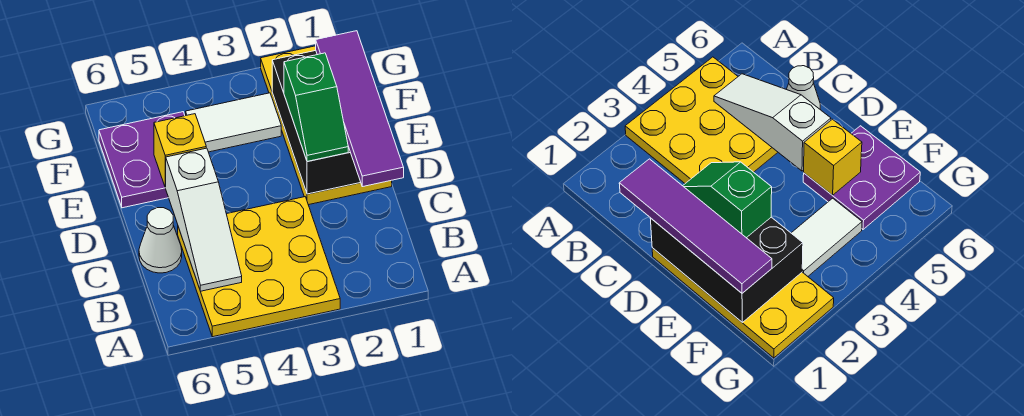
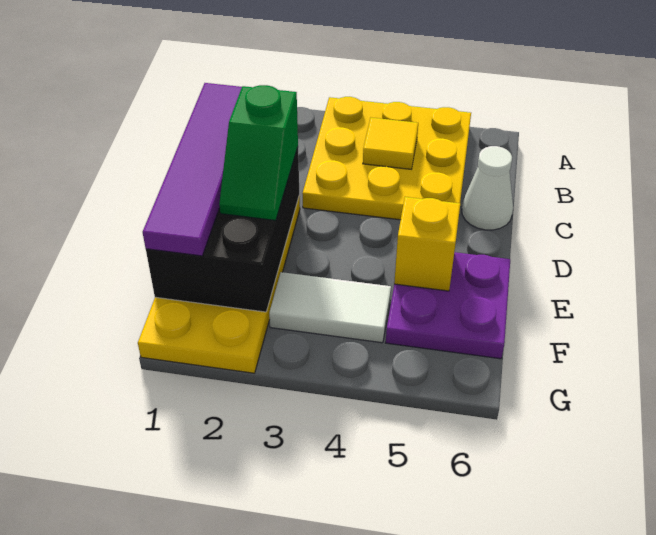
none -> yellow 1x1 tile [363,118,418,169]
white 1x3 slope [165,148,242,291] -> none
green 1x2 slope [284,53,348,162] -> green 1x2 slope turned to [219,85,298,220]

